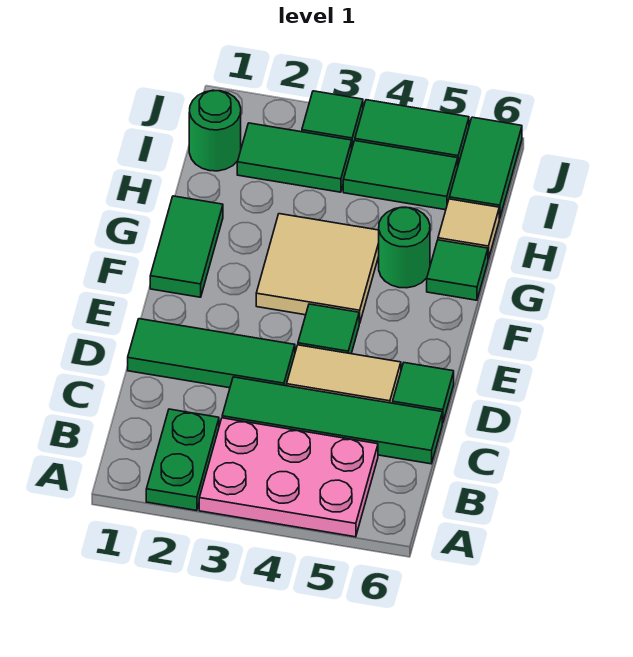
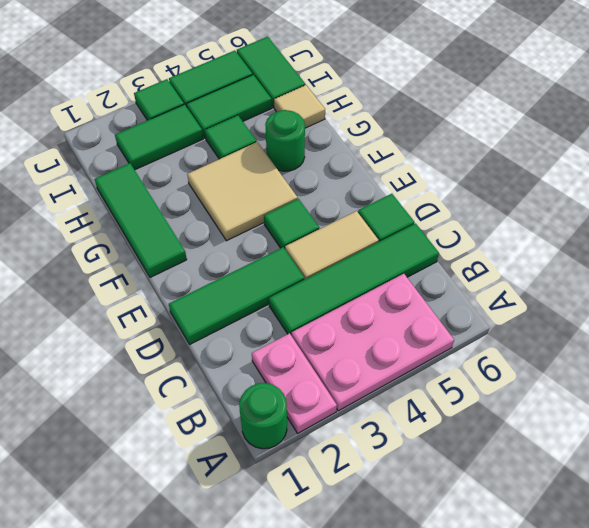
green 1x2 plate [146,409,219,511] -> pink 1x2 plate [252,333,337,433]
green 1x2 tile [150,196,223,297] -> green 1x3 tile [95,163,187,278]
green 1x1 tile [427,240,488,300] -> green 1x1 tile moved to [205,115,257,159]
green 1x1 round brick [189,90,241,171] -> green 1x1 round brick moved to [239,383,287,449]

